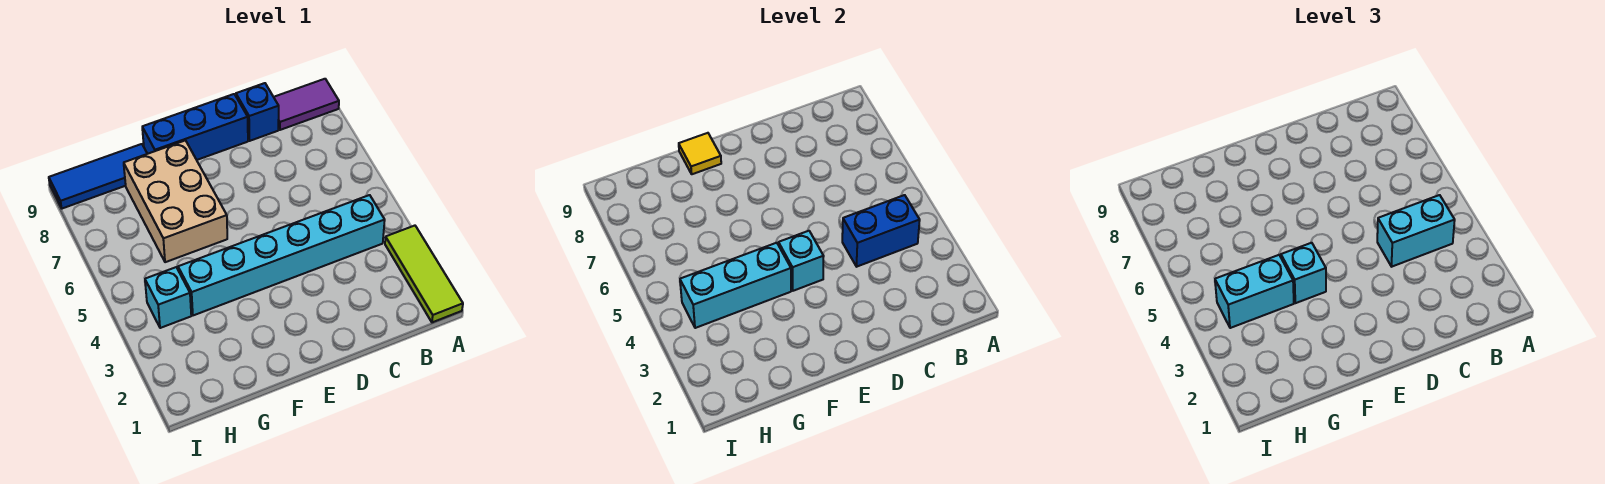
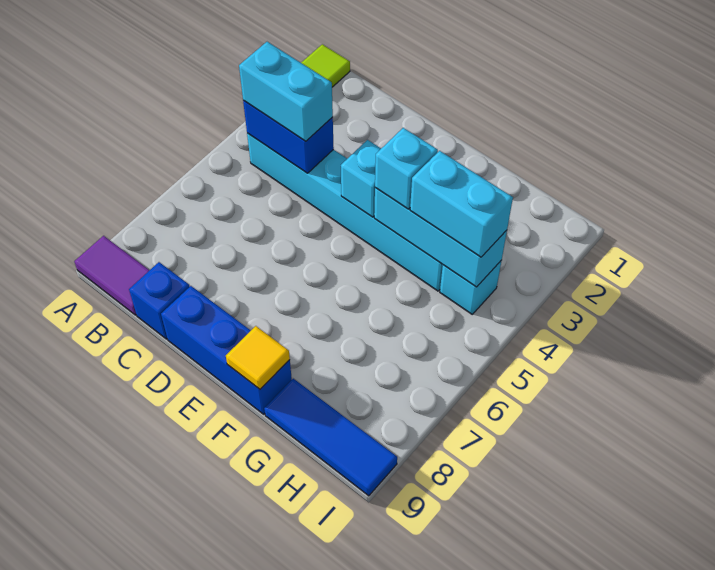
tan 2x3 brick [124,140,227,262] -> none

